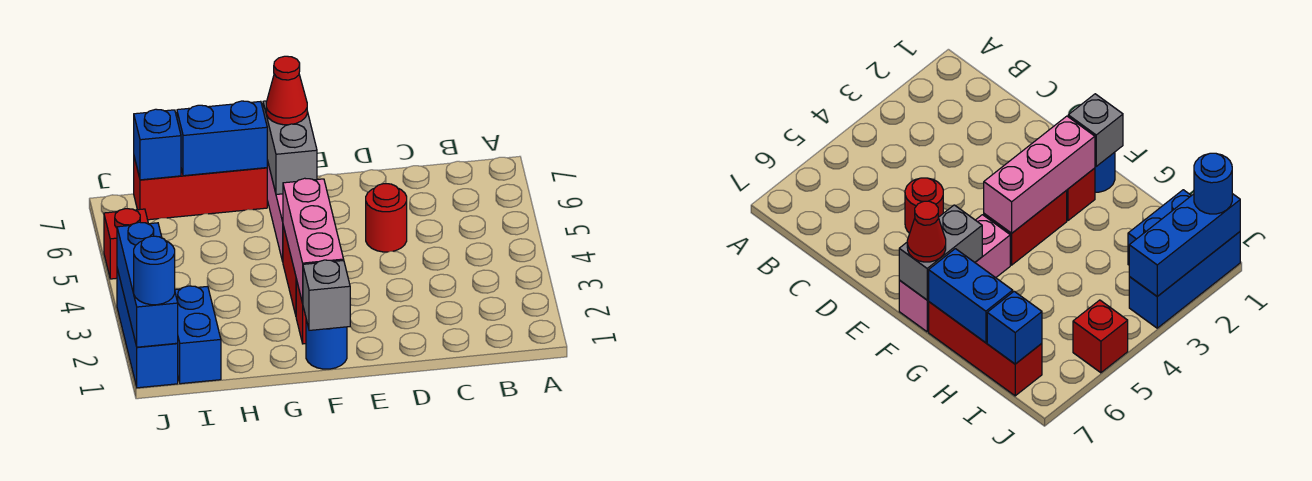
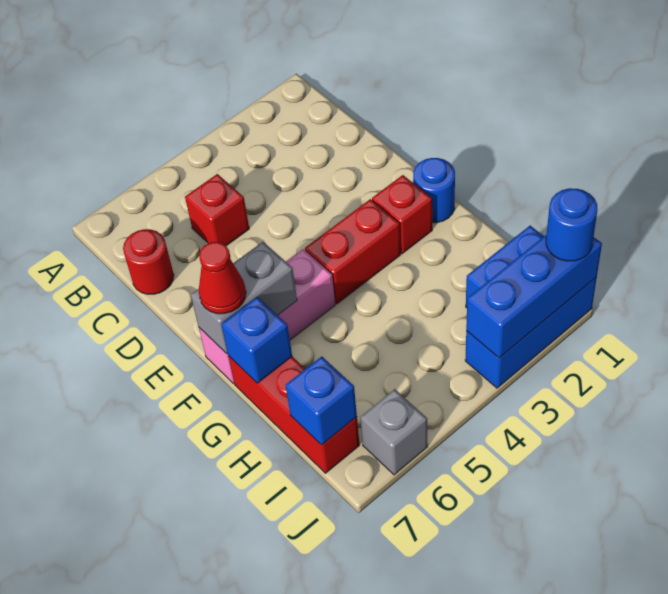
red 1x1 round brick [366,184,407,252] -> red 1x1 round brick moved to [123,229,174,294]
grey 1x1 brick [303,260,350,330] -> grey 1x1 brick moved to [360,389,428,475]
pink 1x3 brick [283,178,344,303] -> none
blue 1x2 brick [177,101,267,176] -> blue 1x1 brick [221,297,292,383]
red 1x1 brick [104,209,148,279] -> red 1x1 brick moved to [185,174,249,246]

